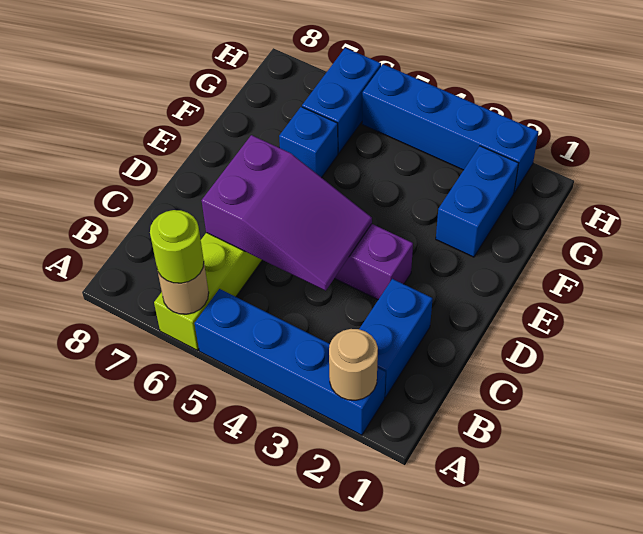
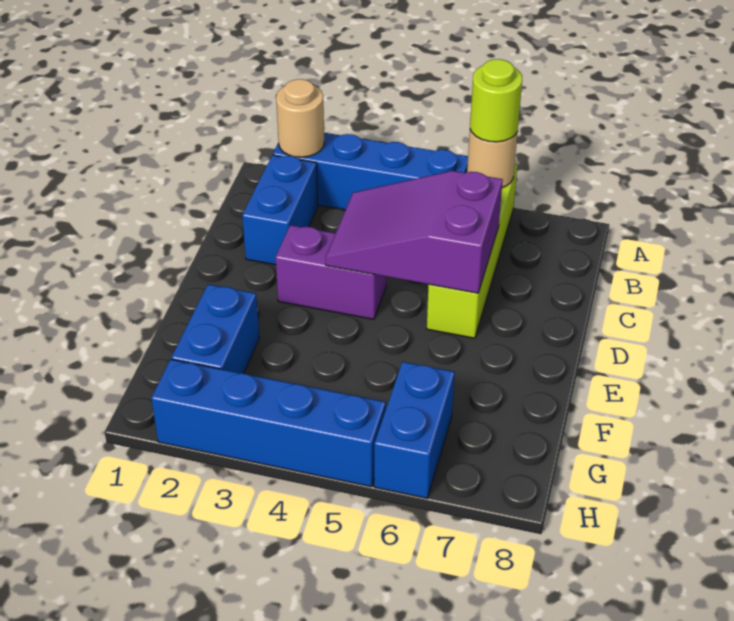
blue 1x1 brick [279,107,338,178] -> none

